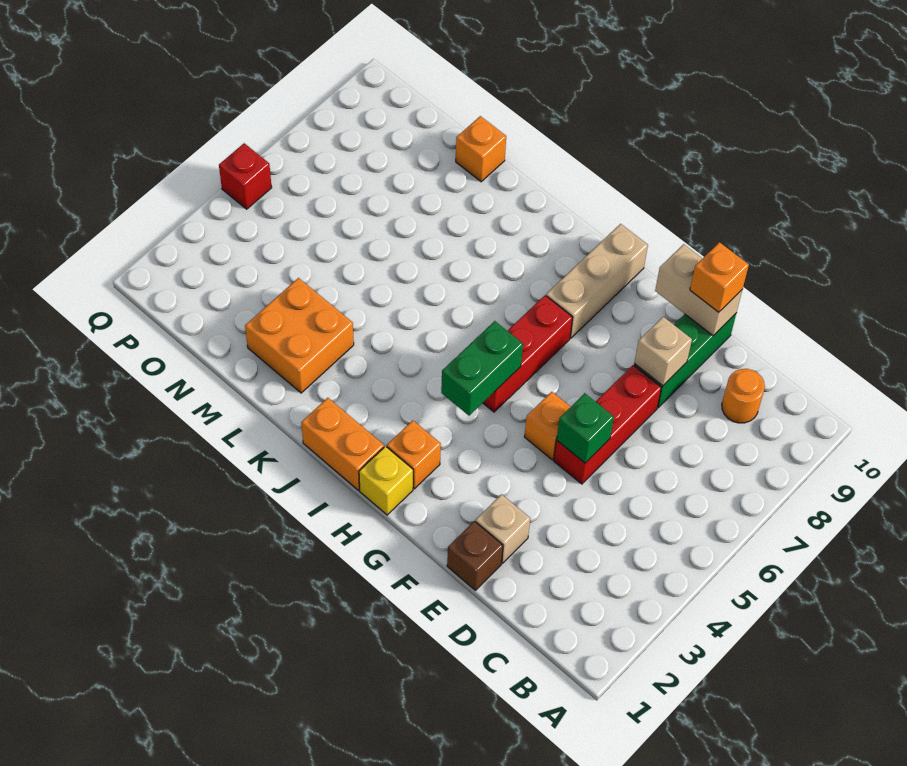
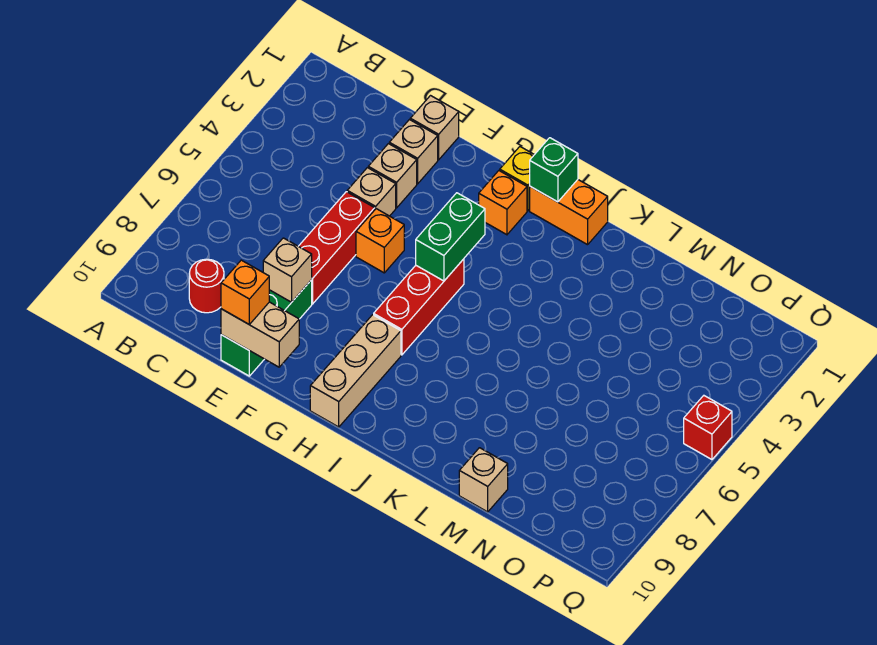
orange 1x1 round brick [722,369,765,423] -> red 1x1 round brick [189,259,224,313]
brown 1x1 brick [447,521,503,590] -> tan 1x1 brick [410,96,459,160]
none -> tan 1x1 brick [368,144,417,208]
none -> tan 1x1 brick [347,168,396,216]
green 1x1 brick [557,393,614,463] -> green 1x1 brick moved to [530,138,578,202]
orange 2x2 brick [245,278,354,393] -> none
orange 1x1 brick [456,116,506,182] -> tan 1x1 brick [459,448,508,512]

